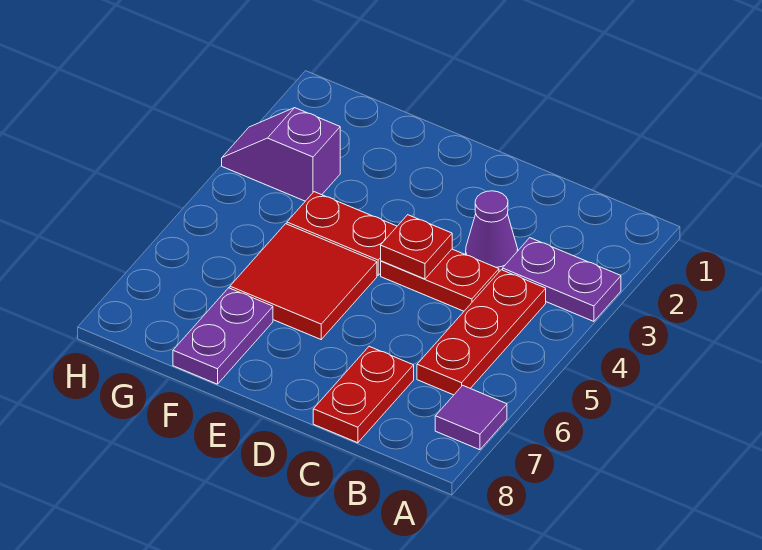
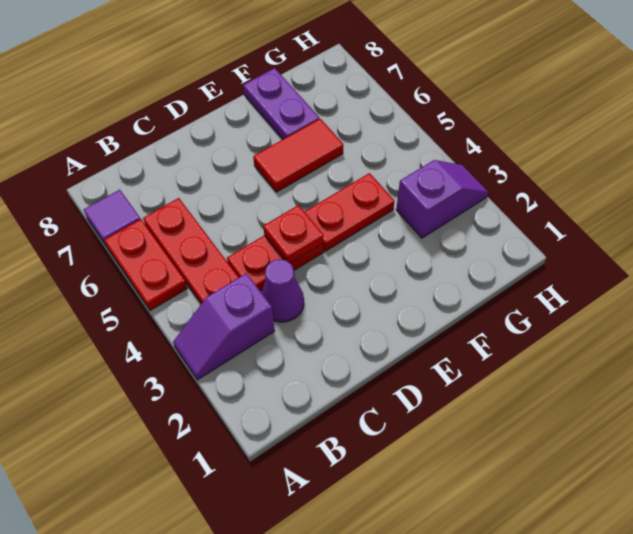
purple 1x2 plate [503,238,621,321] -> purple 1x2 slope [173,273,275,380]
red 1x2 plate [313,346,414,443] -> red 1x2 plate moved to [104,219,187,311]
red 2x2 tile [230,224,377,339] -> red 1x2 tile [253,119,343,192]

